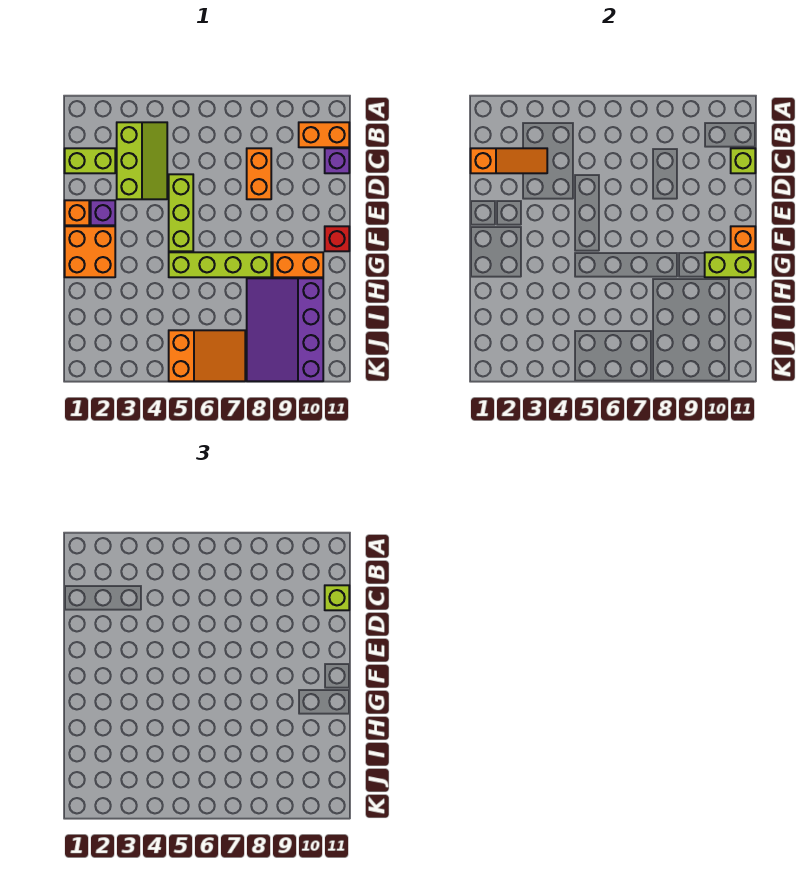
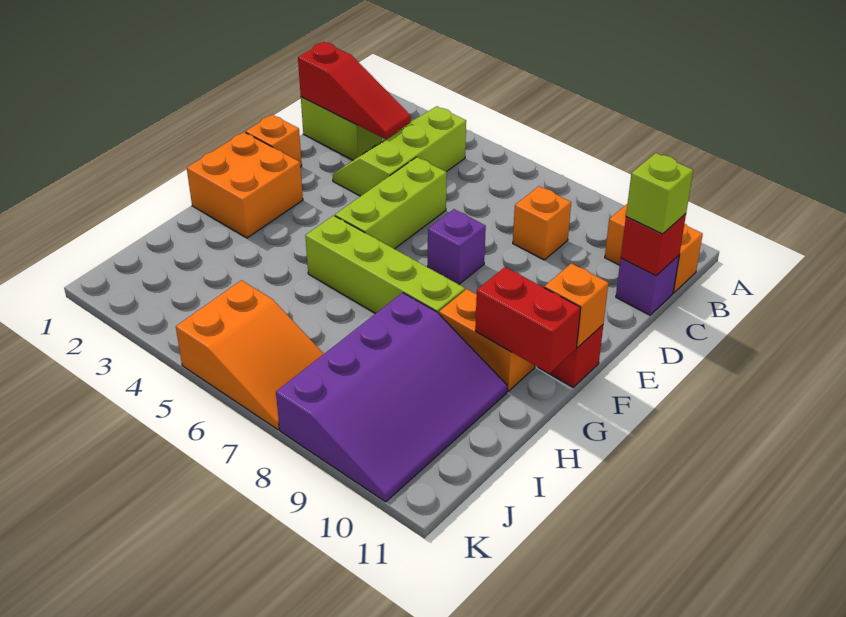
lime 2x3 slope [117,122,167,199] -> lime 2x3 slope turned to [333,106,466,196]
orange 1x3 slope [471,148,547,173] -> red 1x3 slope [298,42,411,139]
orange 1x2 brick [247,148,271,199] -> orange 1x1 brick [513,186,571,260]
lime 1x1 brick [731,148,755,173] -> red 1x1 brick [621,214,686,276]
purple 1x1 brick [91,200,115,225] -> purple 1x1 brick moved to [428,209,486,284]
lime 1x2 brick [705,252,755,277] -> red 1x2 brick [475,267,581,373]
purple 3x4 slope [247,278,323,381] -> purple 3x4 slope turned to [276,293,507,502]

